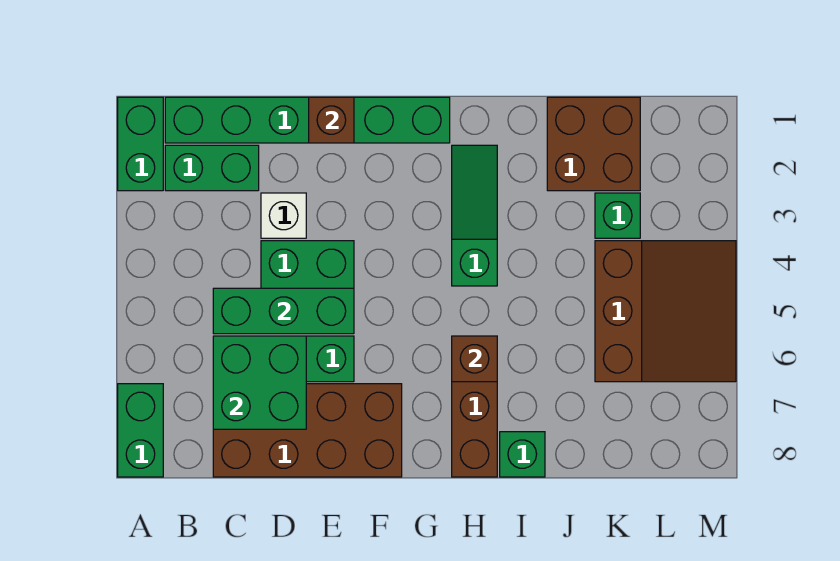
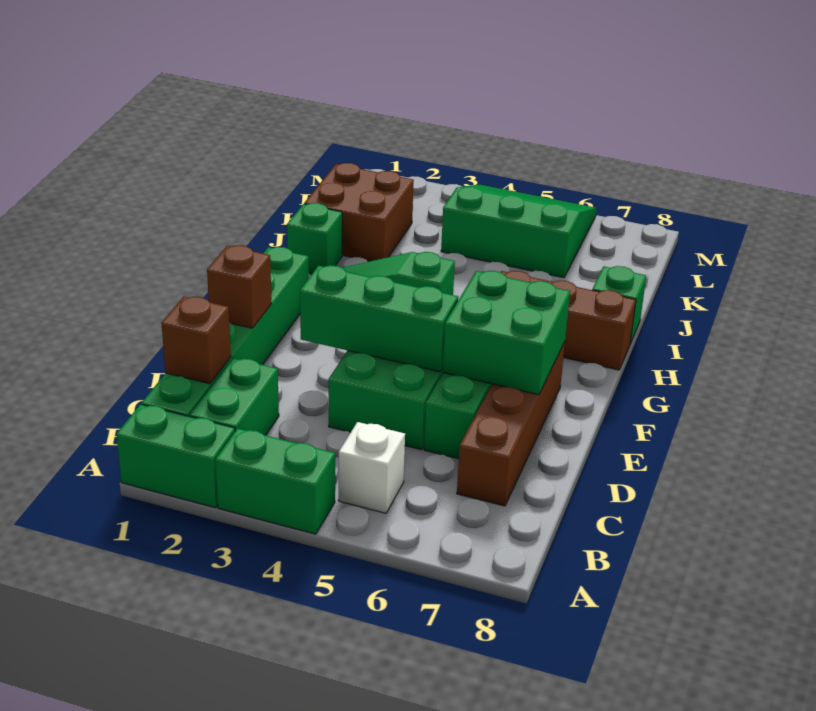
green 1x2 brick [118,384,163,477] -> green 1x2 brick moved to [215,429,335,534]
green 1x3 brick [213,288,354,334] -> green 1x3 brick turned to [300,265,458,372]
green 2x2 brick [213,336,306,429] -> green 2x2 brick moved to [443,271,570,395]
brown 2x4 brick [213,384,402,477] -> brown 1x4 brick [457,342,565,506]
white 1x1 brick [261,193,306,238] -> white 1x1 brick moved to [338,422,405,513]
brown 1x1 brick [452,336,497,382] -> brown 1x1 brick moved to [162,297,231,384]
green 1x1 brick [595,193,640,238] -> green 1x1 brick moved to [287,203,342,274]
brown 3x3 slope [595,241,736,382] -> green 3x3 slope [441,185,597,278]

